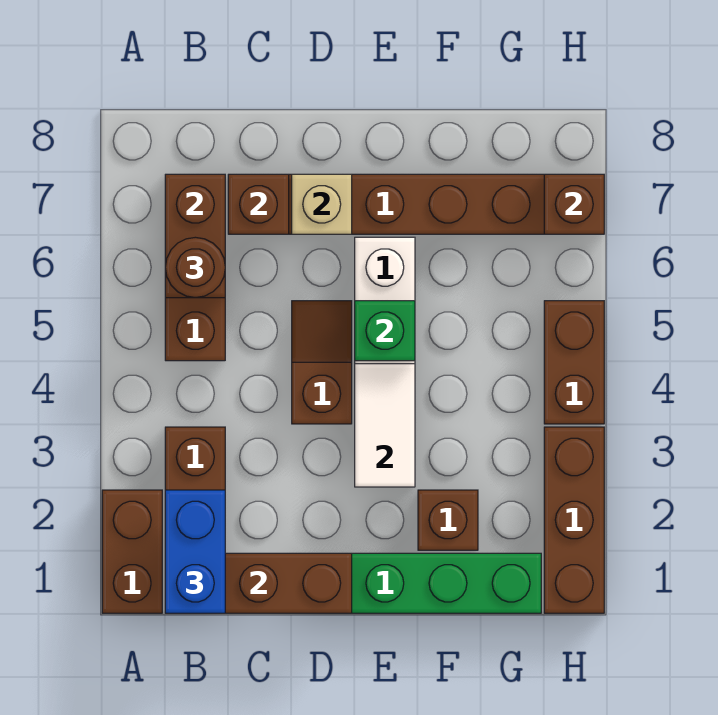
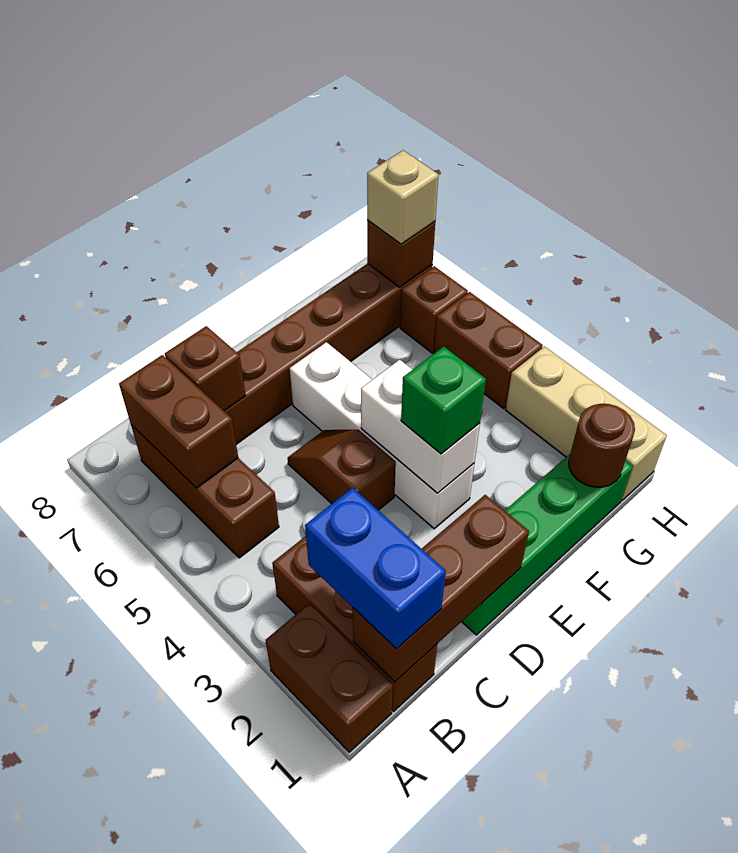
brown 1x1 round brick [165,237,225,298] -> brown 1x1 round brick moved to [569,404,635,487]
tan 1x1 brick [292,174,352,234] -> tan 1x1 brick moved to [367,150,438,244]
white 1x2 tile [355,364,415,487] -> white 1x2 brick [361,360,480,493]
green 1x1 brick [355,301,415,361] -> green 1x1 brick moved to [401,346,486,454]
brown 1x1 brick [418,490,478,550] -> brown 1x1 brick moved to [400,266,468,353]
brown 1x3 brick [544,427,604,613] -> tan 1x3 brick [506,346,667,500]

